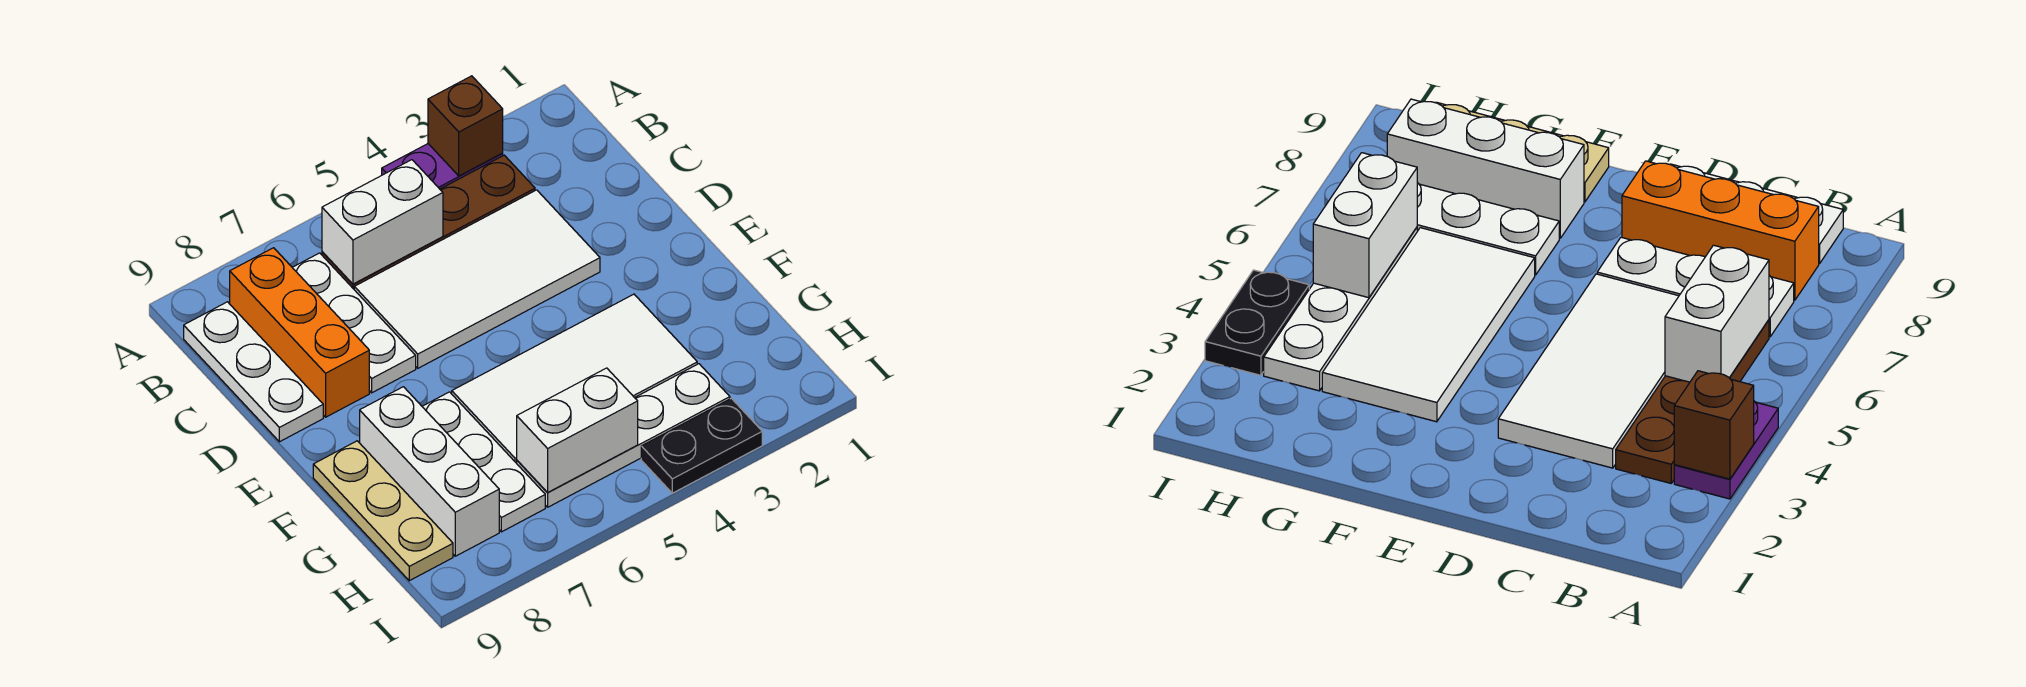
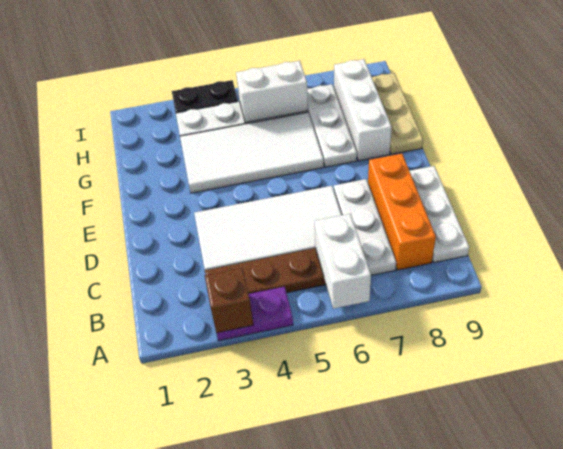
white 1x2 brick [322,160,443,284] -> white 1x2 brick turned to [315,214,371,309]

